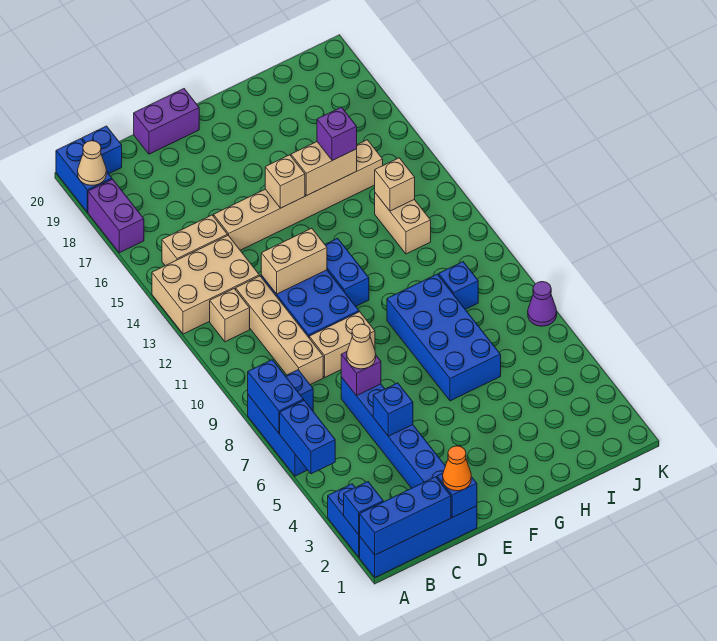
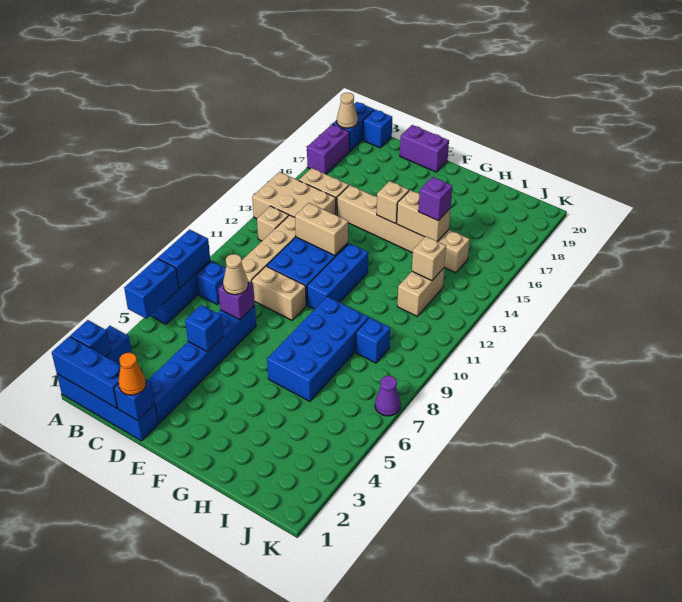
blue 1x2 brick [325,238,369,306] -> blue 1x3 brick [307,243,368,309]

